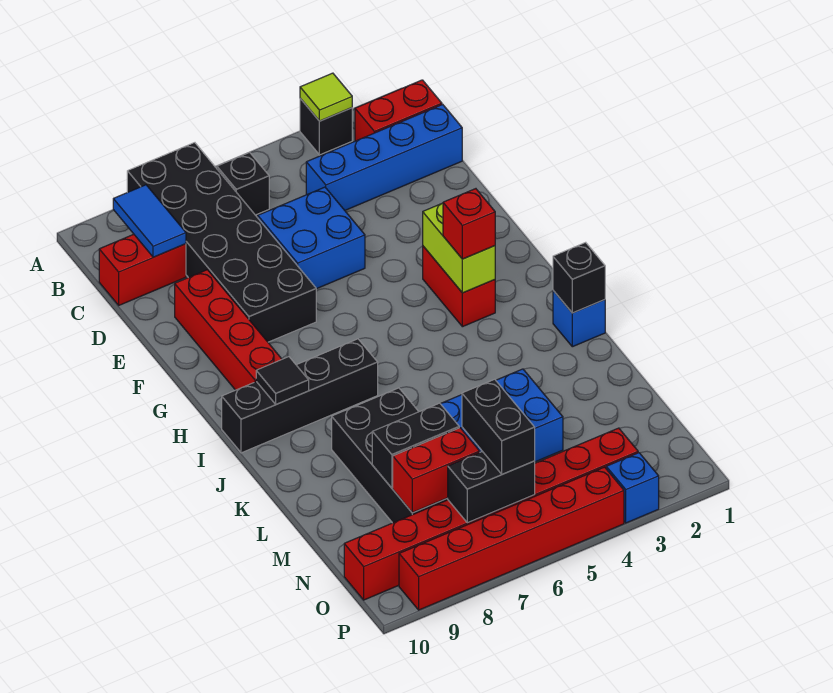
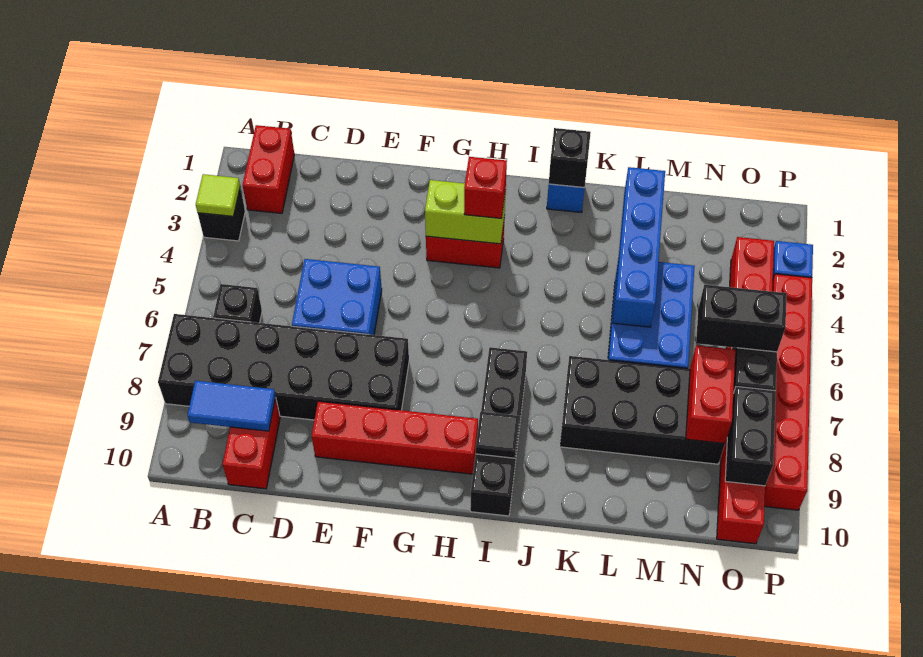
blue 1x4 brick [306,105,462,210] -> blue 1x4 brick moved to [613,167,665,327]
black 1x2 brick [372,403,459,488] -> black 1x2 brick moved to [725,387,776,486]

